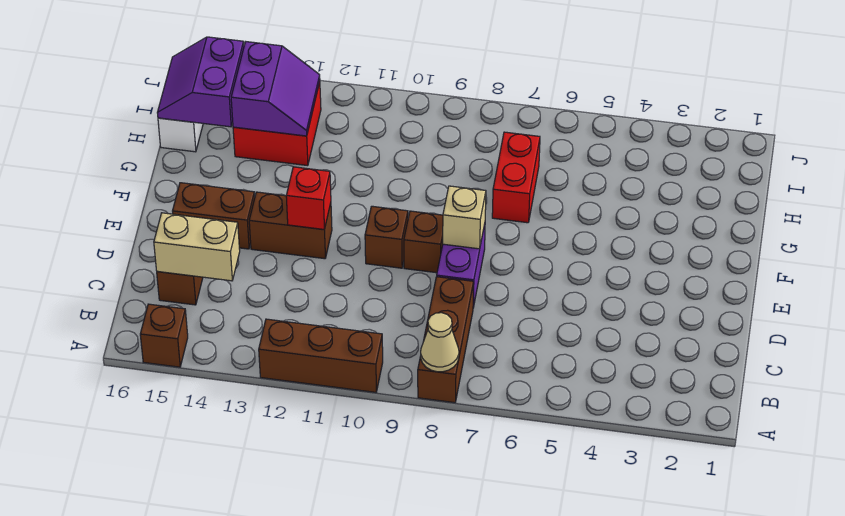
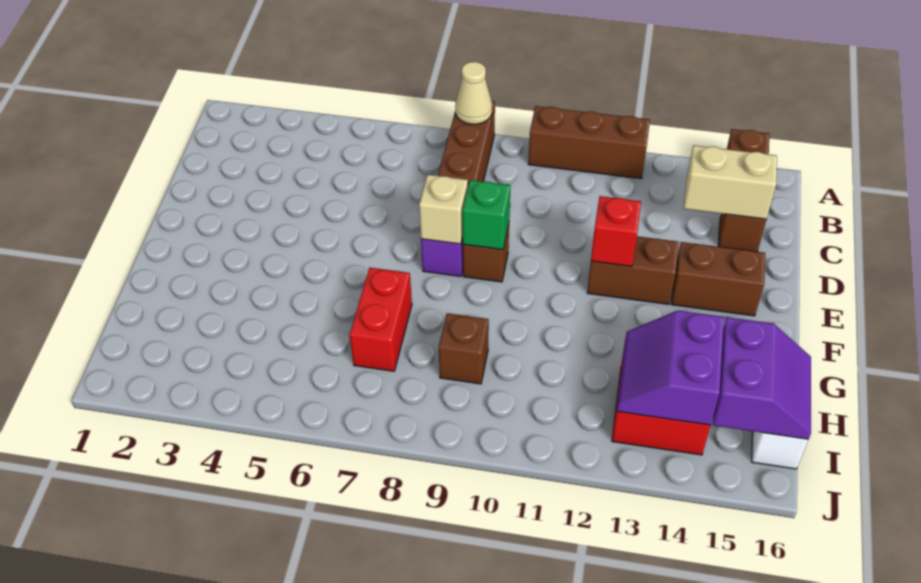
none -> green 1x1 brick [462,180,511,250]
brown 1x1 brick [365,206,408,268] -> brown 1x1 brick moved to [439,313,489,384]

